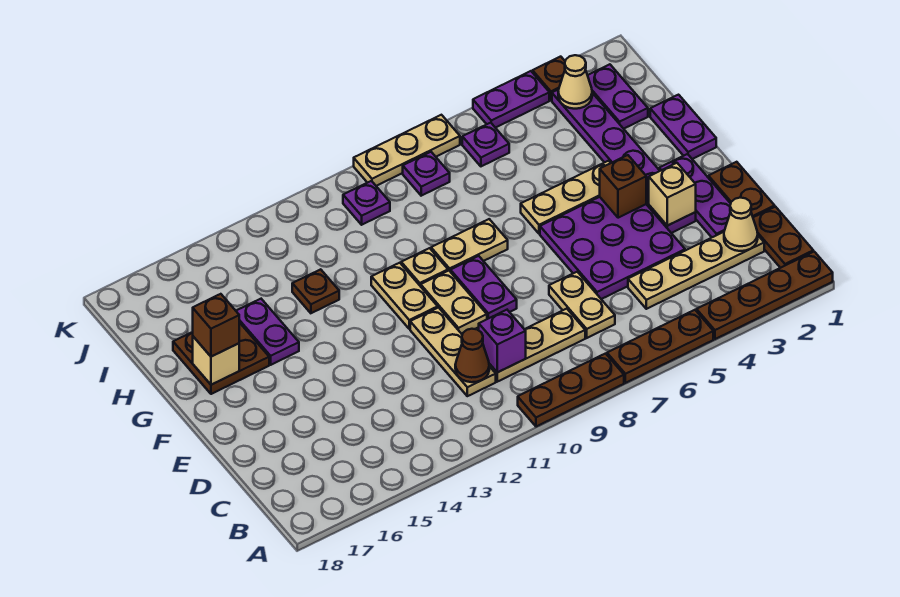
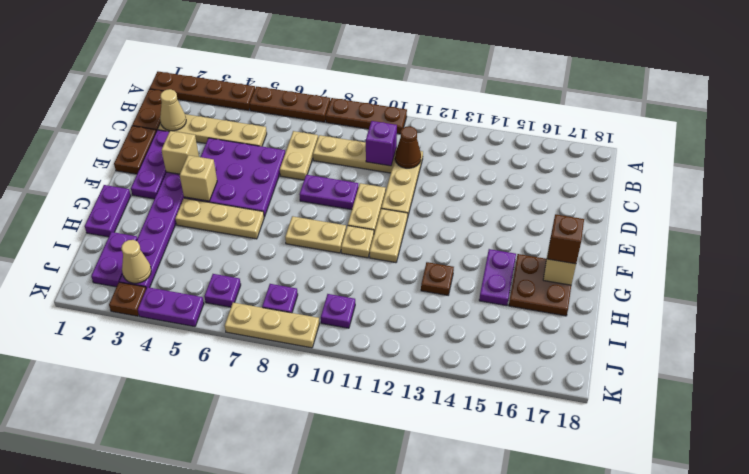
purple 1x2 plate [450,256,517,319] -> purple 1x2 plate turned to [299,175,358,210]
brown 1x1 brick [600,155,646,218] -> tan 1x1 brick [180,155,217,201]

